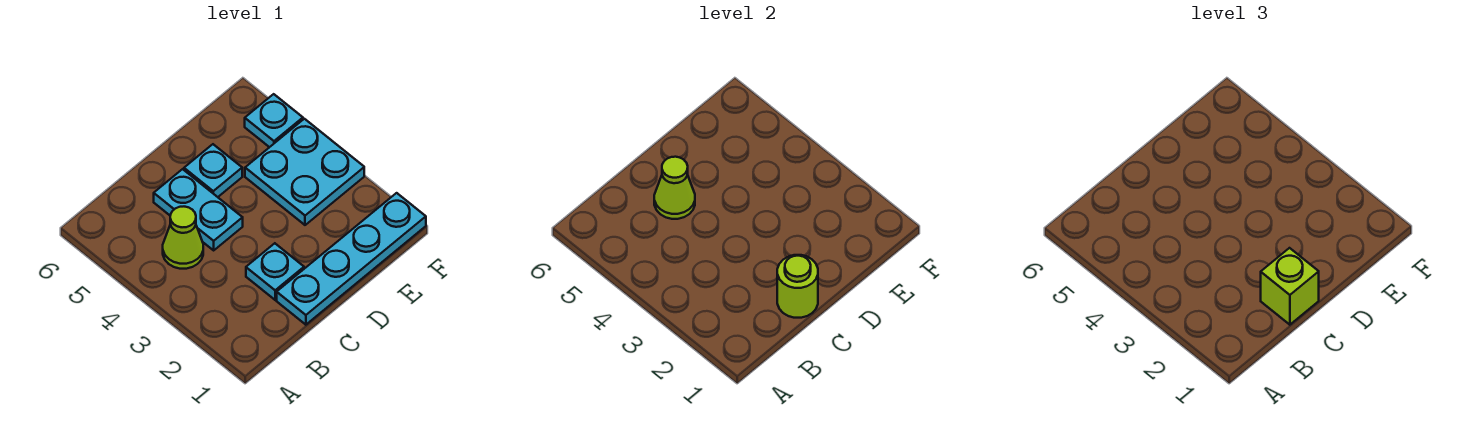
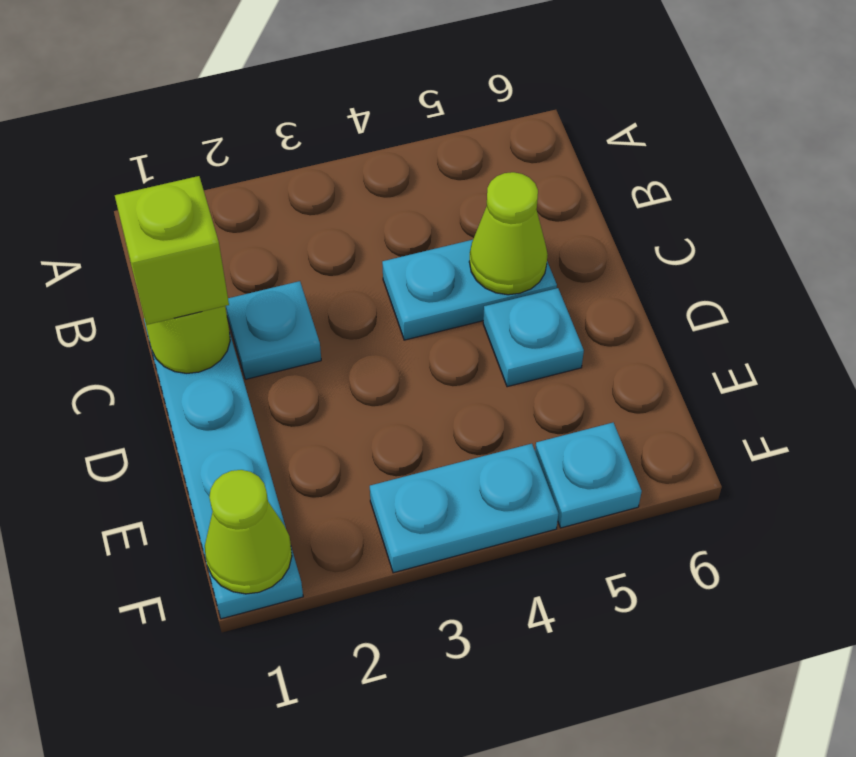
lime 1x1 cone [163,207,203,269] -> lime 1x1 cone moved to [205,470,292,594]
cyan 2x2 plate [245,119,364,225] -> cyan 1x2 plate [370,444,558,573]

